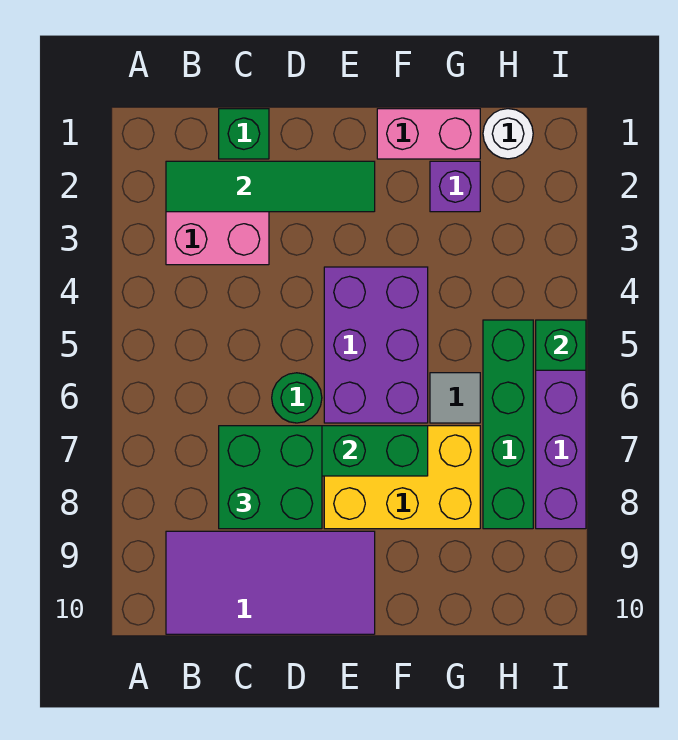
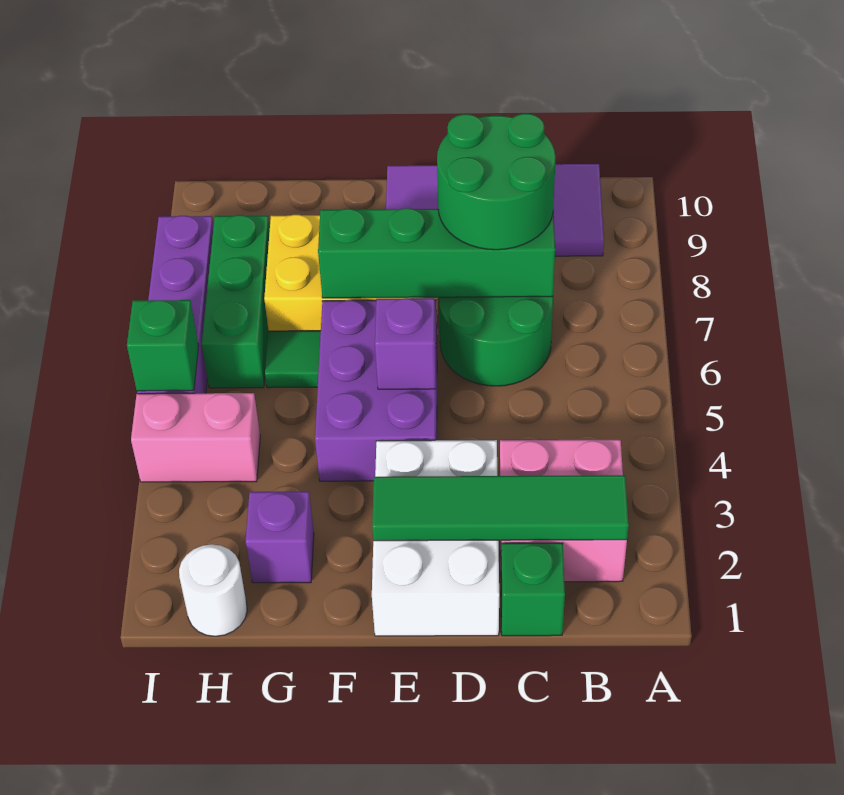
green 2x2 brick [219,426,322,529] -> green 2x2 round brick [437,114,556,250]
none -> white 2x3 brick [372,440,499,636]
green 1x1 round brick [272,373,322,423] -> green 2x2 round brick [439,296,553,386]
none -> purple 1x1 brick [375,298,436,389]
pink 1x2 brick [377,109,480,159] -> pink 1x2 brick moved to [131,393,260,482]
grey 1x1 tile [430,373,480,423] -> green 1x1 tile [265,331,321,388]
green 1x4 brick [483,320,533,529] -> green 1x3 brick [202,215,270,388]

